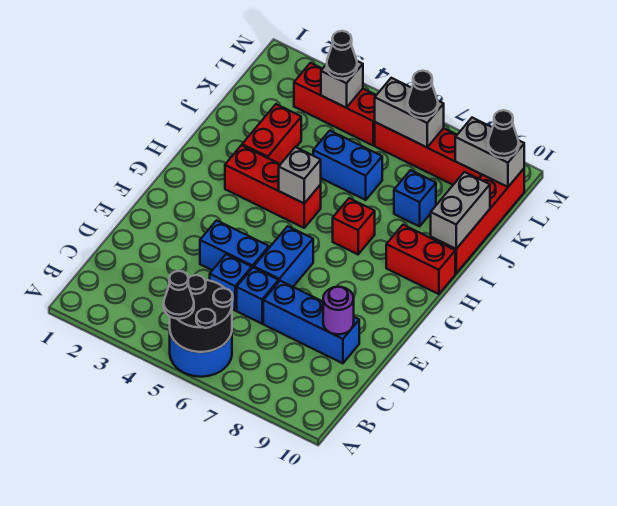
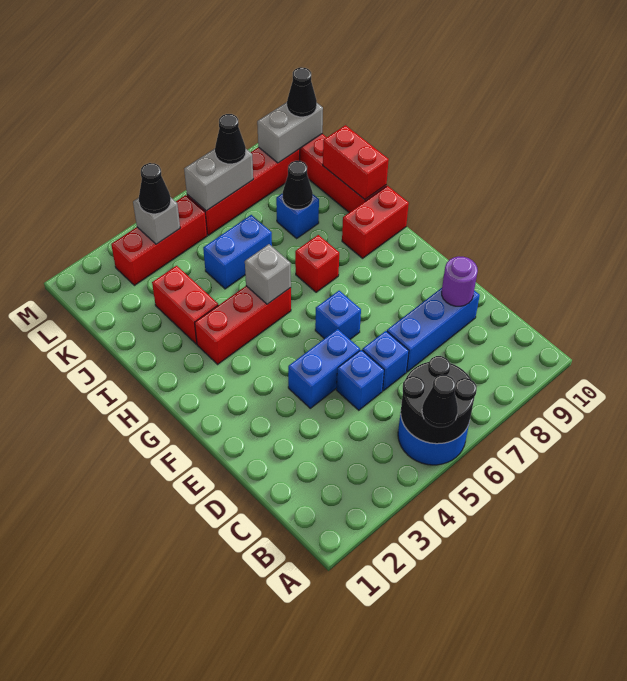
blue 1x2 brick [254,226,313,287] -> blue 1x1 brick [315,291,361,339]
grey 1x2 brick [431,172,490,249] -> red 1x2 brick [323,125,389,199]
none -> black 1x1 cone [283,161,313,209]

